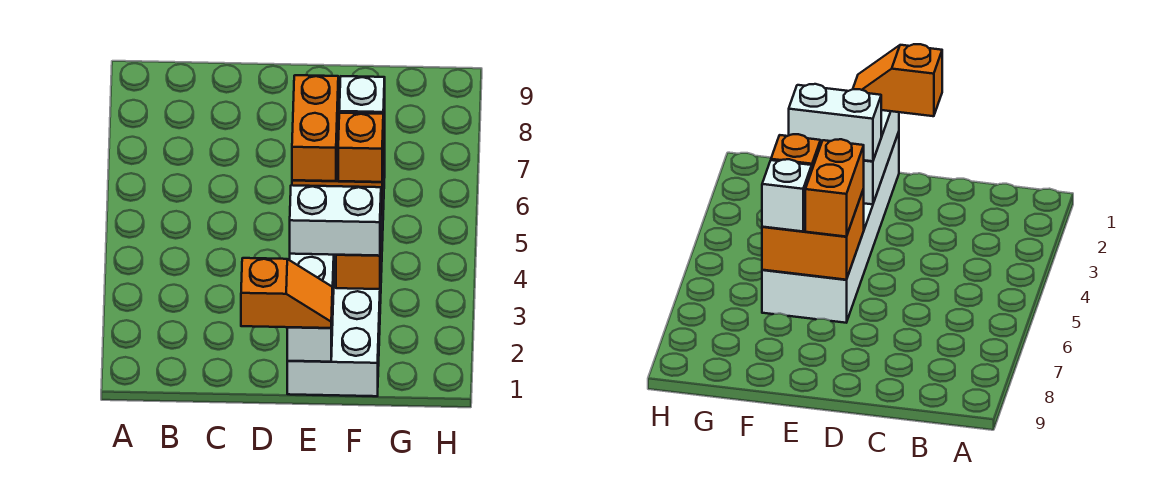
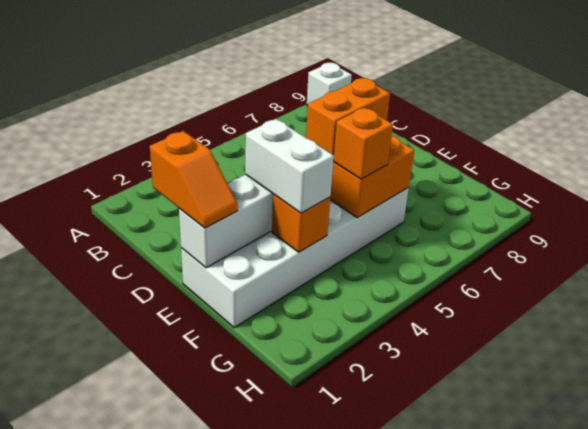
white 1x1 brick [339,76,385,142] -> white 1x1 brick moved to [307,63,352,105]

